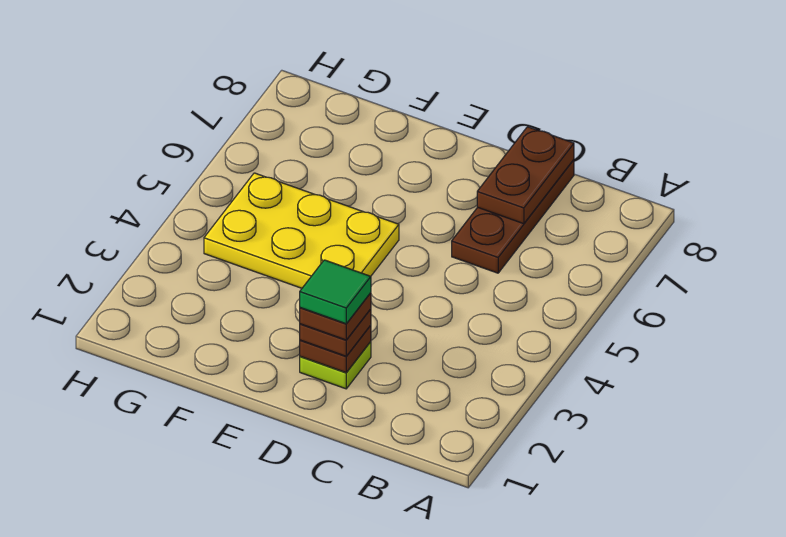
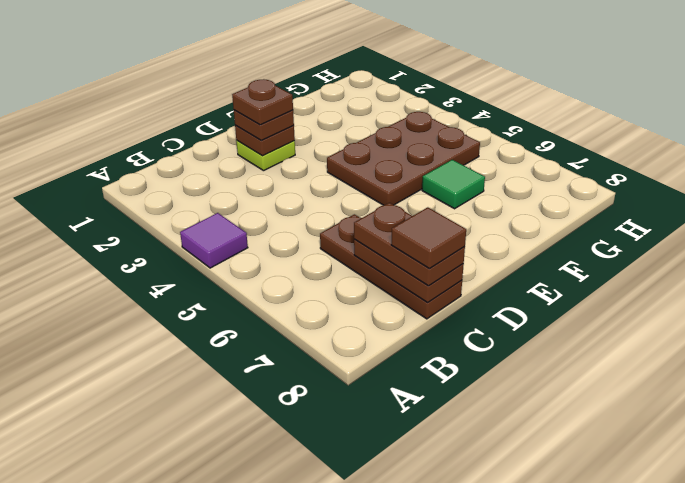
none -> purple 1x1 tile [180,213,248,268]
none -> brown 1x2 plate [354,203,465,286]
none -> brown 1x1 tile [391,207,466,269]
green 1x1 tile [300,260,371,324] -> green 1x1 tile moved to [422,160,485,209]
yellow 2x3 plate [204,173,399,288] -> brown 2x3 plate [327,112,480,205]

